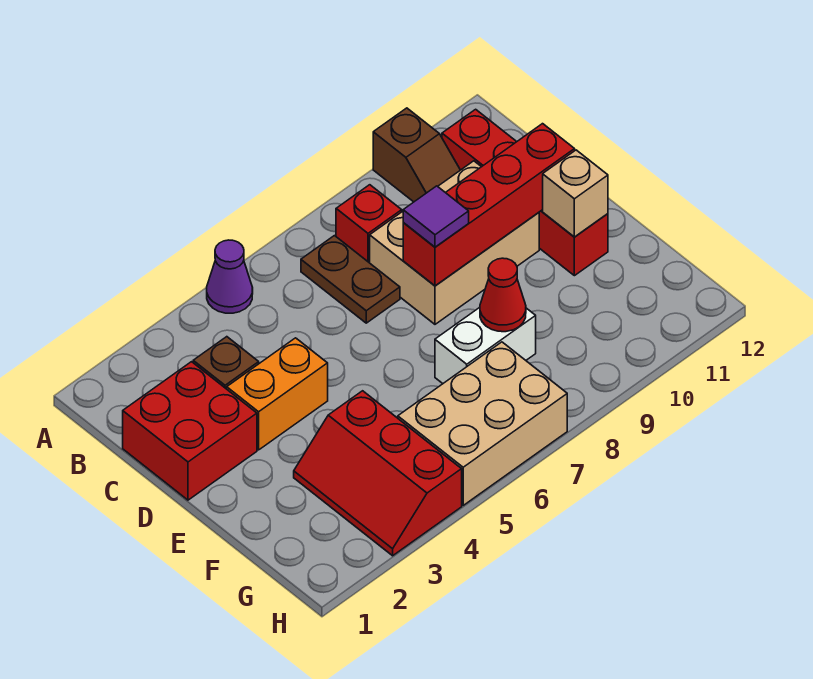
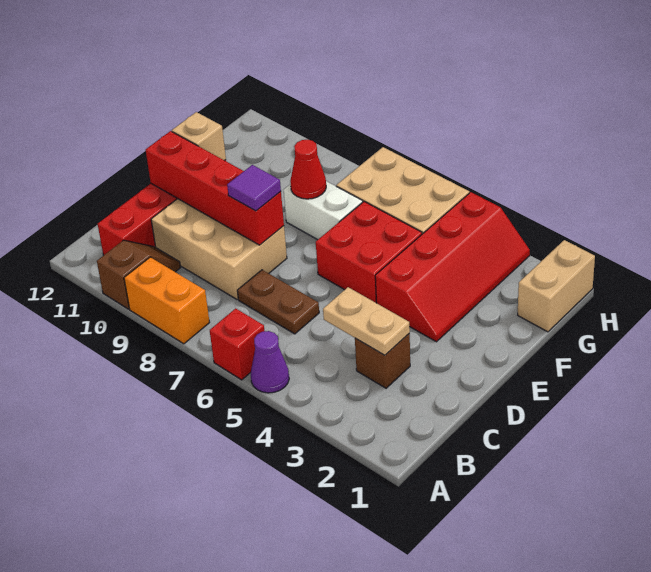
brown 1x2 plate [301,236,400,323] -> brown 1x2 plate turned to [237,270,319,334]
red 1x1 brick [336,185,402,263] -> red 1x1 brick moved to [210,308,264,380]
red 2x2 brick [123,362,257,500] -> red 2x2 brick moved to [316,202,422,303]
none -> tan 1x2 plate [323,287,410,355]
orange 1x2 brick [227,338,328,450] -> orange 1x2 brick moved to [124,257,210,344]
red 2x3 slope [294,391,462,556] -> red 2x4 slope [375,192,530,342]
none -> tan 1x2 brick [518,240,595,332]

